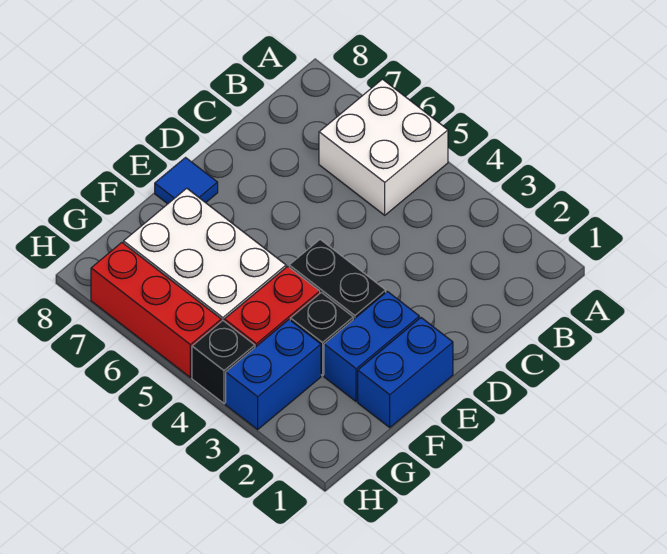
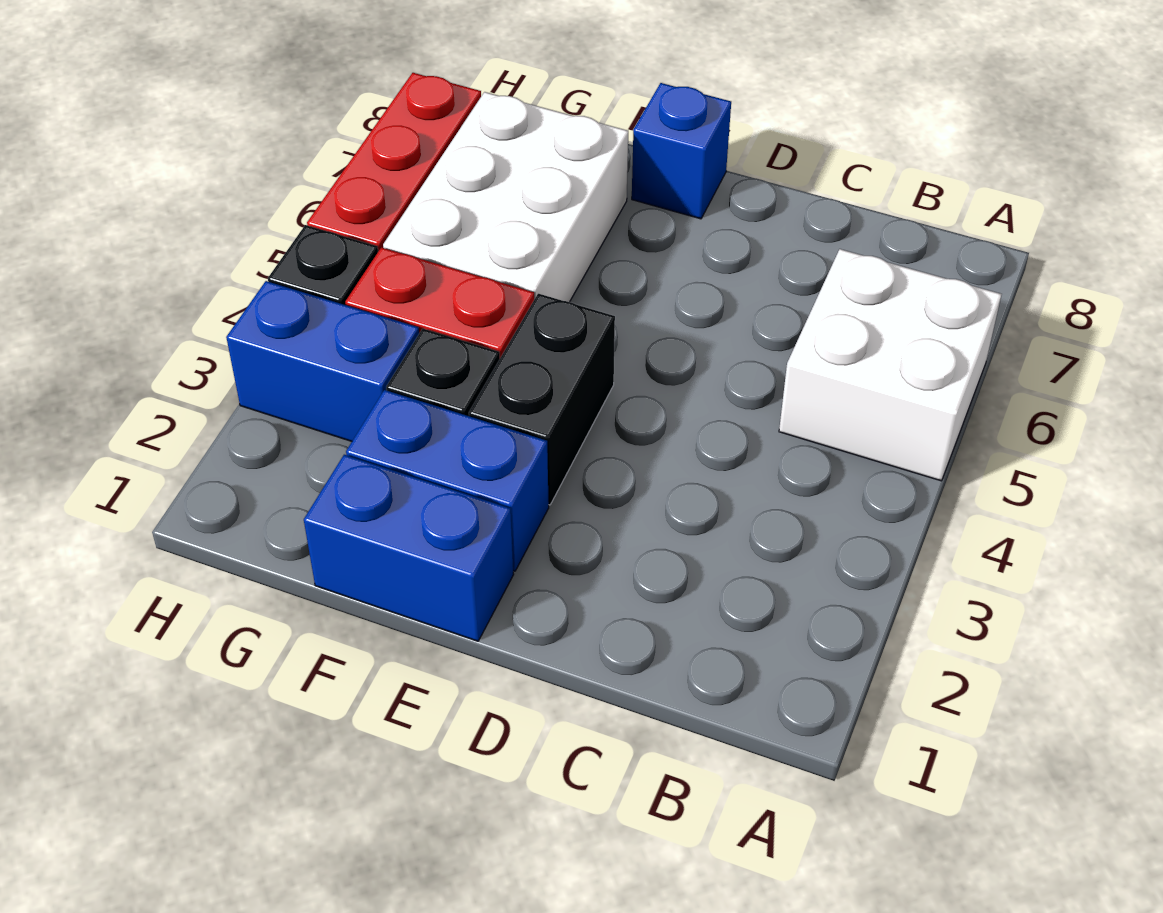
blue 1x1 tile [155,158,218,204] -> blue 1x1 brick [632,83,731,219]

